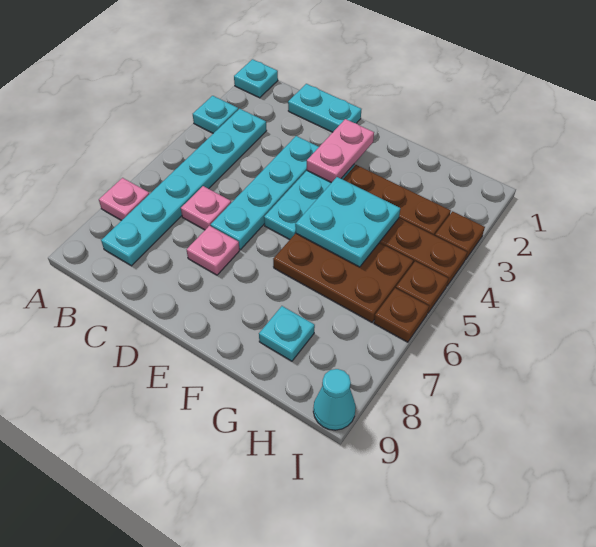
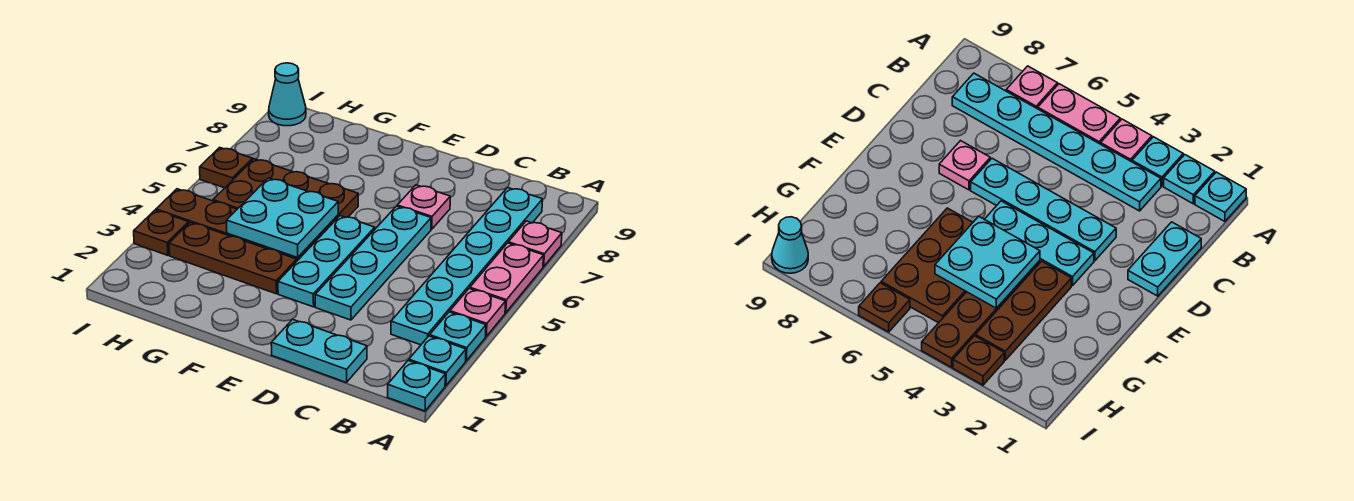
pink 1x1 plate [181,186,231,230] -> pink 1x1 plate moved to [450,289,506,336]
pink 1x2 plate [307,119,374,183] -> pink 1x2 plate moved to [470,243,544,313]
cyan 1x1 plate [259,306,315,361] -> cyan 1x1 plate moved to [409,336,466,386]
brown 1x1 plate [396,261,448,313] -> none

